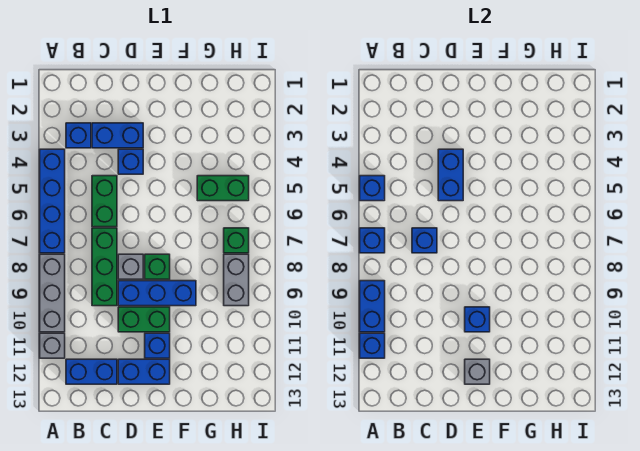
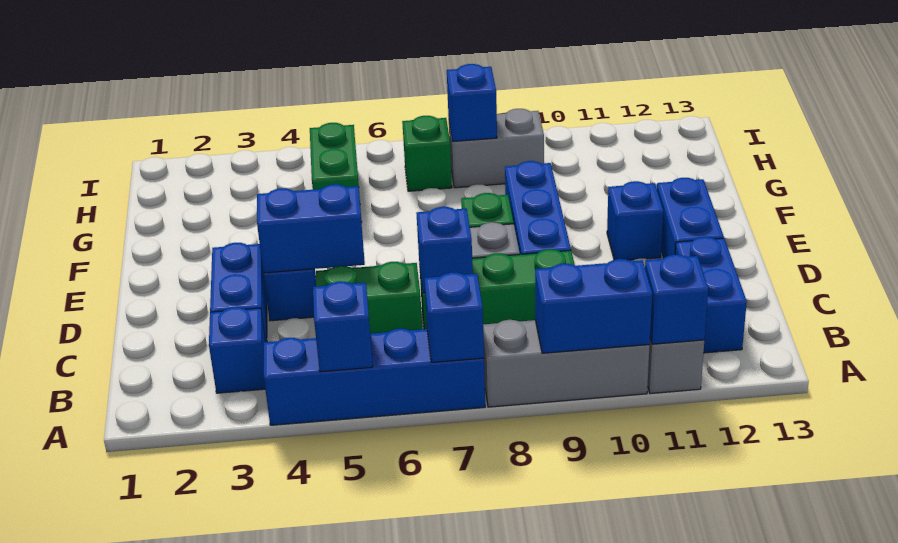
green 1x2 brick [118,307,170,332] -> none
blue 1x1 brick [465,307,490,332] -> blue 1x1 brick moved to [447,64,497,142]
grey 1x1 brick [465,359,490,384] -> none

